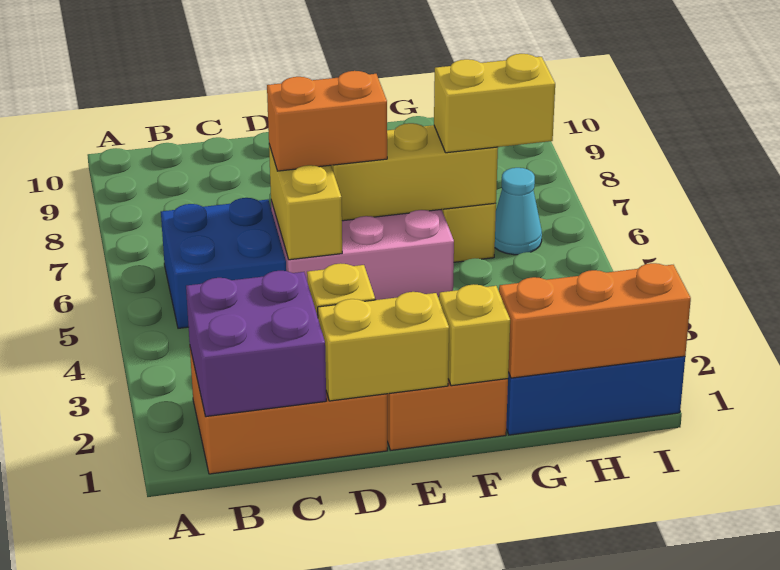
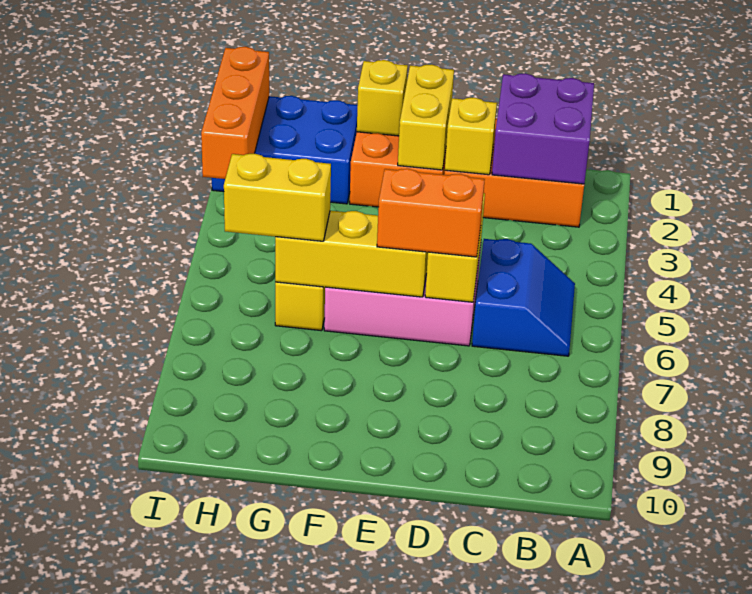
blue 2x2 brick [161,198,286,328] -> blue 2x2 slope [472,239,575,356]
yellow 1x2 brick [318,292,449,401] -> yellow 1x2 brick turned to [398,64,454,170]
orange 1x3 brick [499,263,691,378] -> orange 1x3 brick turned to [201,47,269,179]
cyan 1x1 cone [495,168,542,255] -> none

